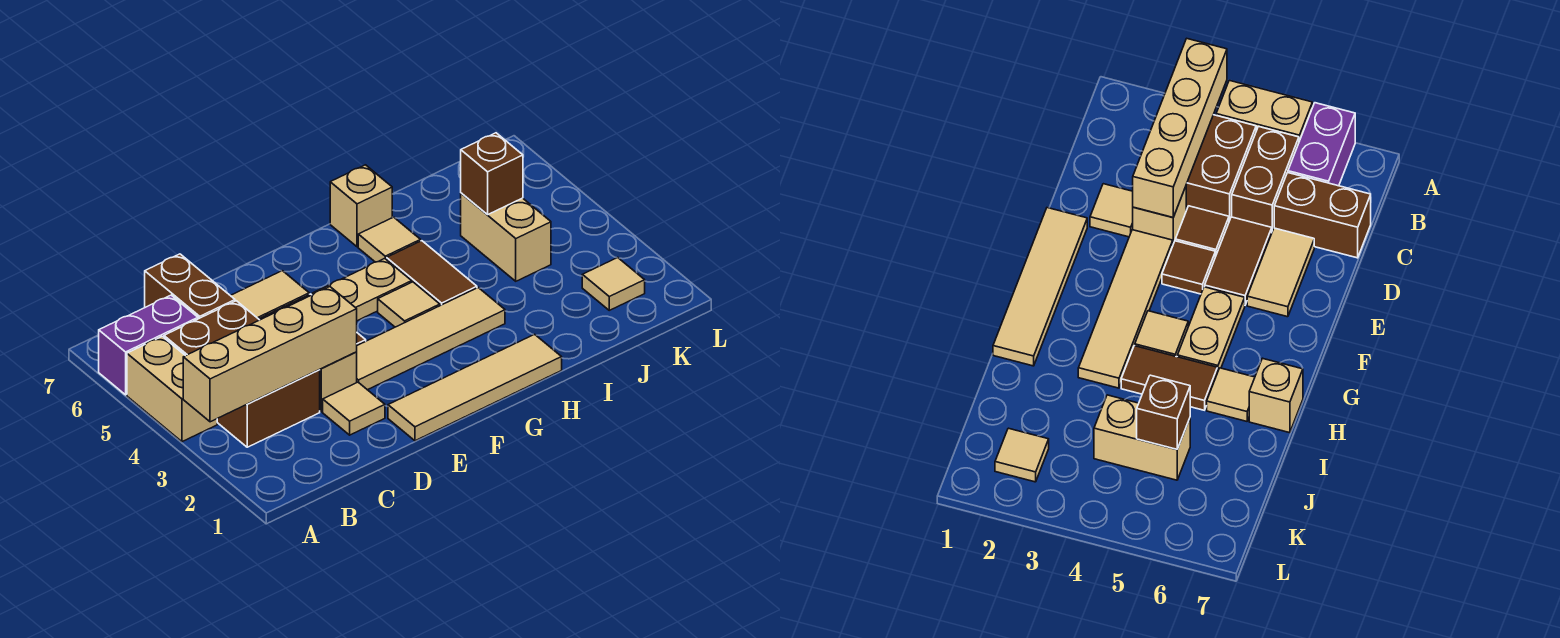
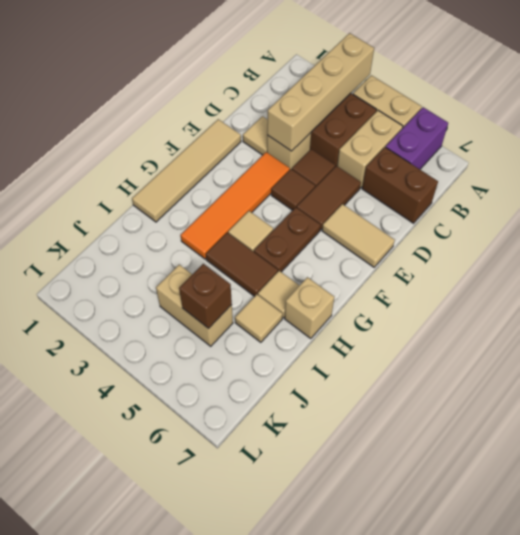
brown 1x2 brick [164,301,259,356] -> tan 1x2 brick [337,110,403,188]
tan 1x2 tile [230,271,309,319] -> tan 1x2 tile turned to [322,204,395,267]
tan 1x4 tile [357,288,505,390] -> orange 1x4 tile [181,152,290,259]
tan 1x2 plate [312,258,412,321] -> brown 1x2 plate [254,208,321,272]
tan 1x1 tile [582,258,645,310] -> tan 1x1 tile moved to [235,294,283,342]

